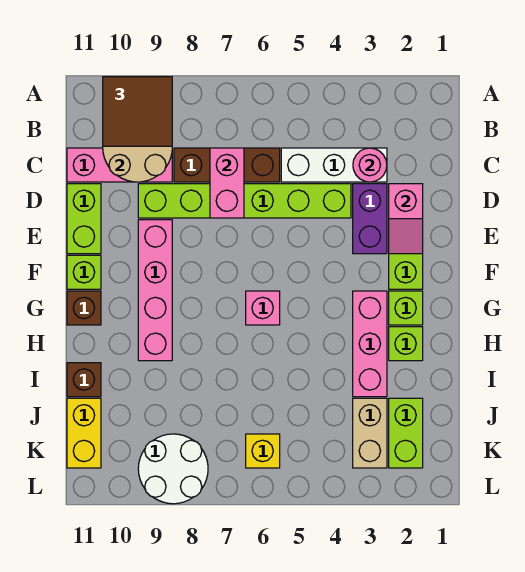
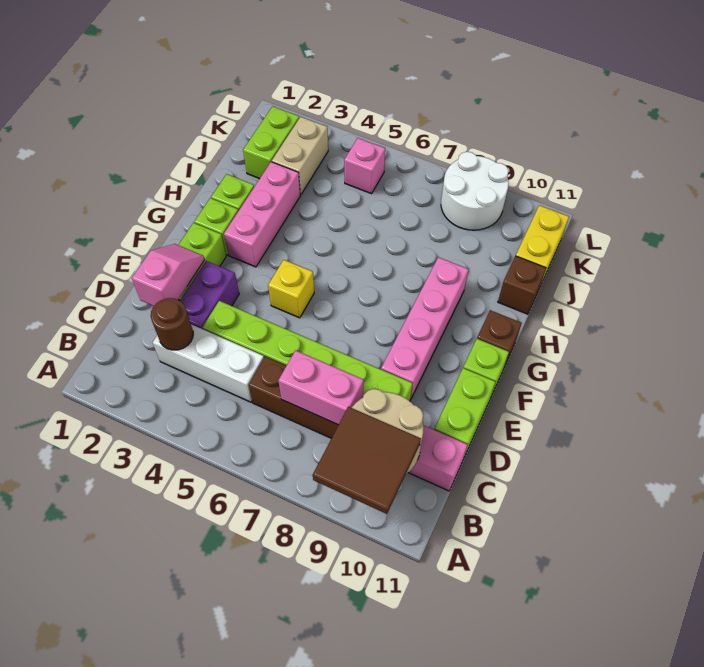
pink 1x1 round brick [353,148,387,182] -> brown 1x1 round brick [151,298,193,350]
pink 1x2 brick [210,148,244,218] -> pink 1x2 brick turned to [278,350,364,425]
pink 1x1 brick [246,291,280,325] -> pink 1x1 brick moved to [344,138,385,194]
yellow 1x1 brick [246,434,280,468] -> yellow 1x1 brick moved to [268,260,314,318]

